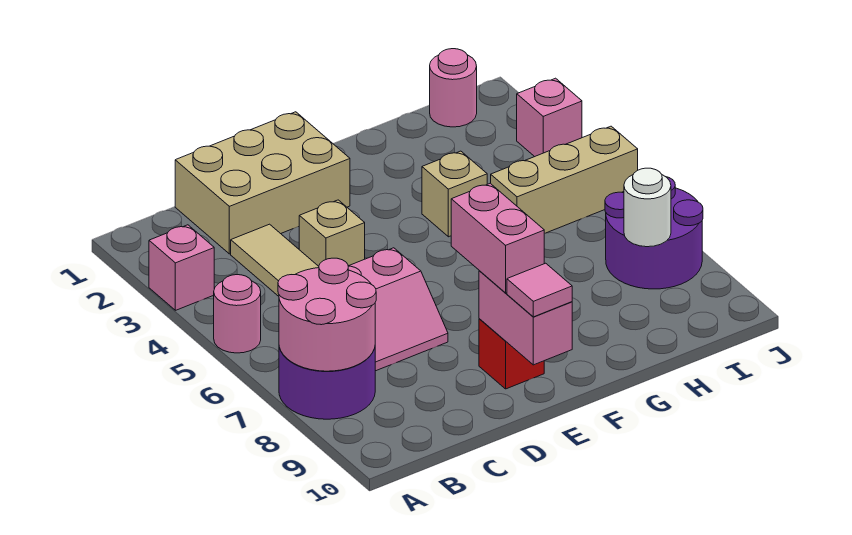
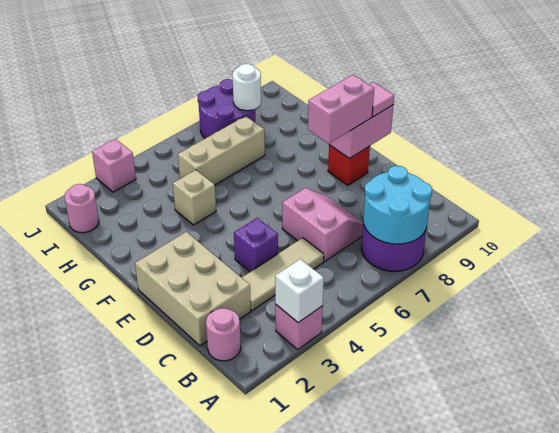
none -> white 1x1 brick [275,259,324,323]
pink 1x1 round brick [214,275,261,353] -> pink 1x1 round brick moved to [206,308,241,361]
pink 2x2 round brick [278,258,376,371] -> cyan 2x2 round brick [363,166,432,244]
tan 1x1 brick [299,200,365,266] -> purple 1x1 brick [234,218,278,272]
tan 1x3 brick [491,126,638,234] -> tan 1x3 brick turned to [178,116,265,185]

